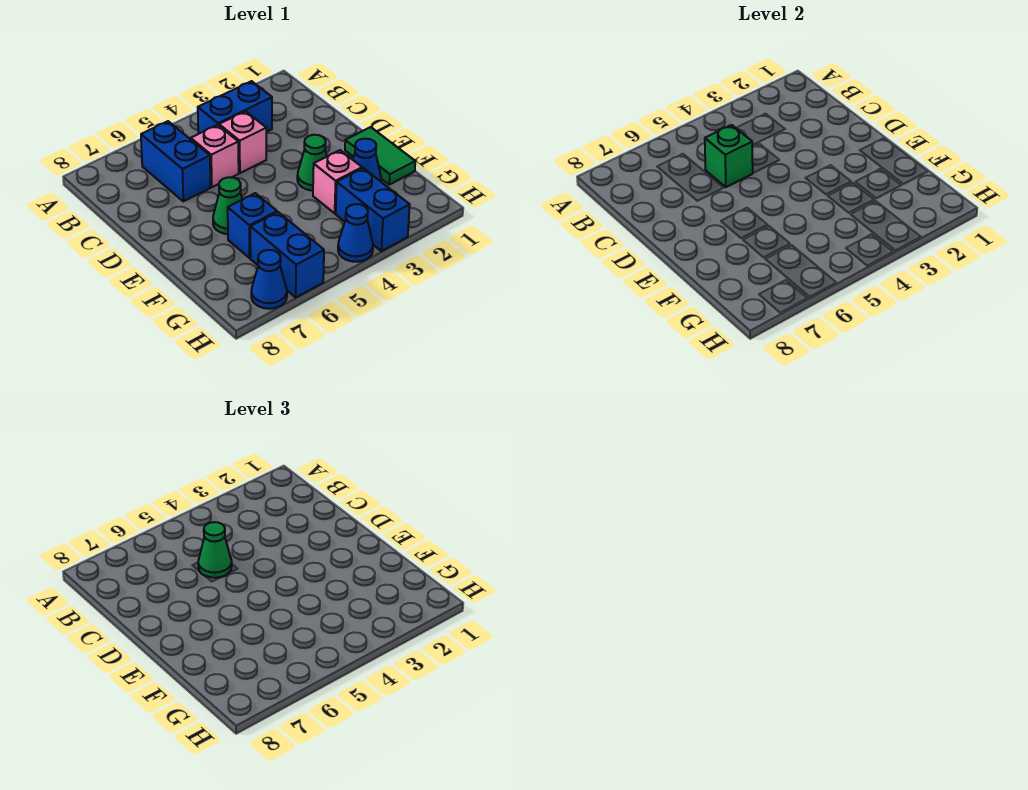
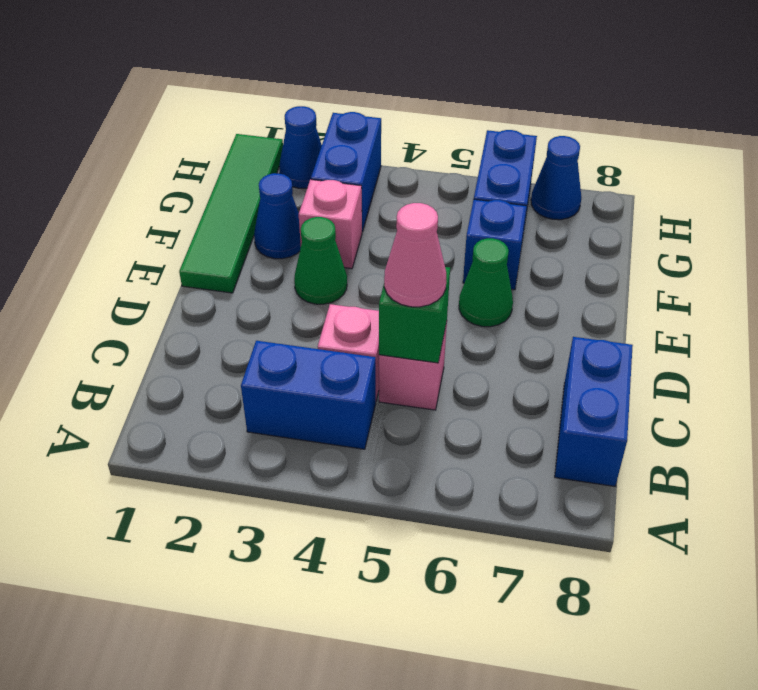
blue 1x2 brick [141,121,210,201] -> blue 1x2 brick moved to [555,337,633,486]
green 1x1 cone [198,522,232,578] -> pink 1x1 cone [384,203,446,307]
green 1x2 tile [345,127,415,185] -> green 1x4 tile [179,134,283,293]
blue 1x1 cone [338,204,373,262] -> blue 1x1 cone moved to [279,106,322,188]

